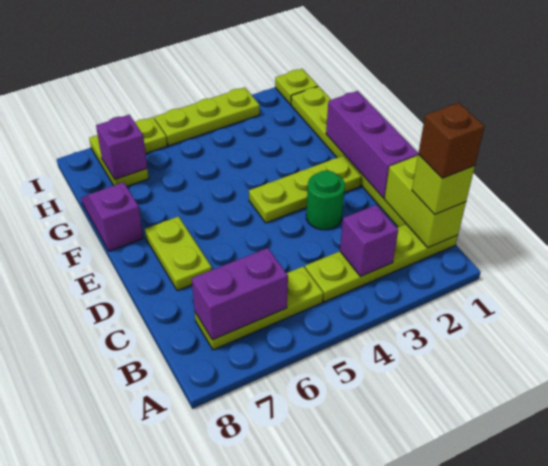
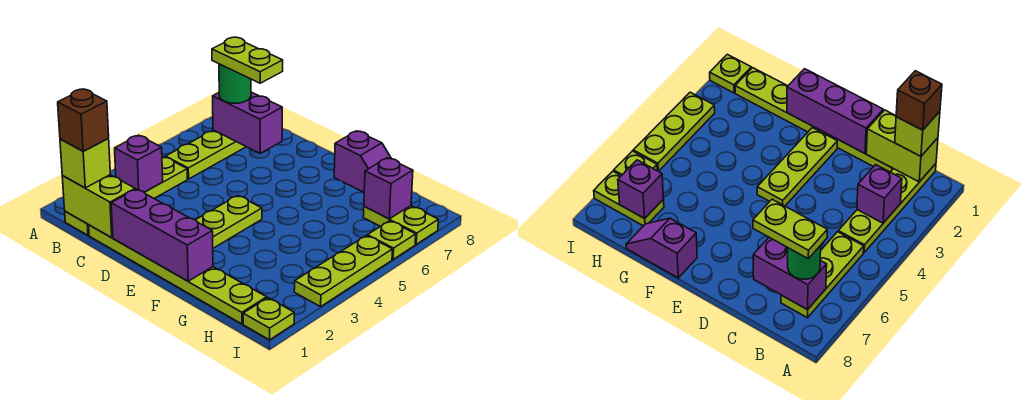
purple 1x2 brick [192,248,288,340] -> purple 1x2 brick turned to [213,92,282,153]
green 1x1 round brick [306,170,345,230] -> green 1x1 round brick moved to [219,64,251,103]
lime 1x2 plate [145,216,212,291] -> lime 1x2 plate moved to [212,37,283,83]

